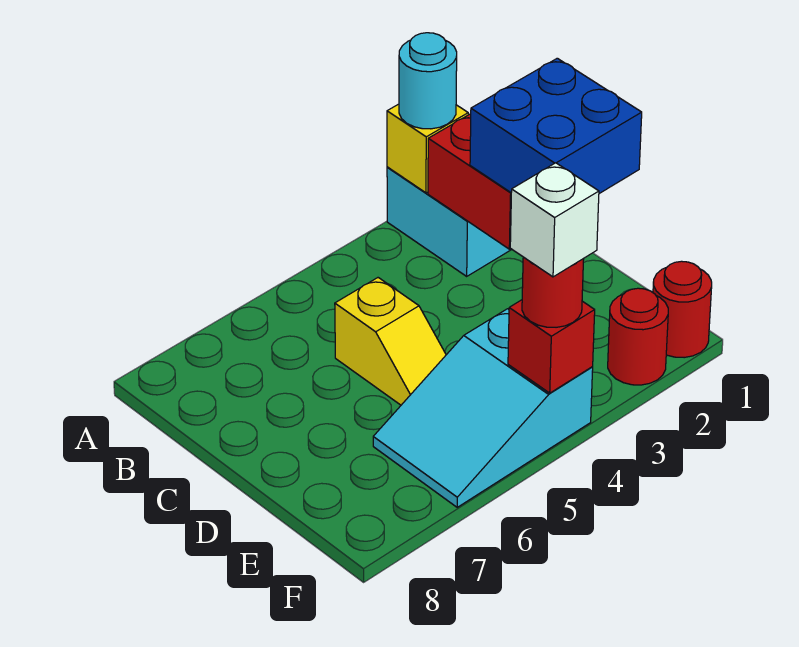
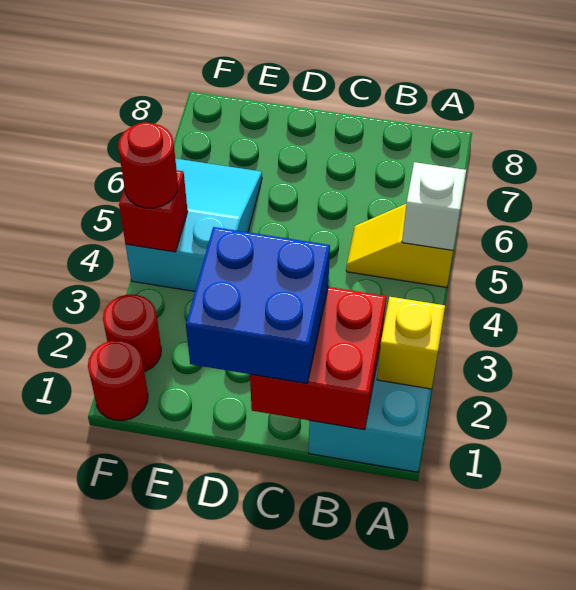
cyan 1x1 round brick [399,33,457,129] -> none
yellow 1x2 slope [335,278,446,405] -> yellow 1x2 slope moved to [346,204,453,288]
white 1x1 brick [510,163,599,277] -> white 1x1 brick moved to [402,162,466,250]

